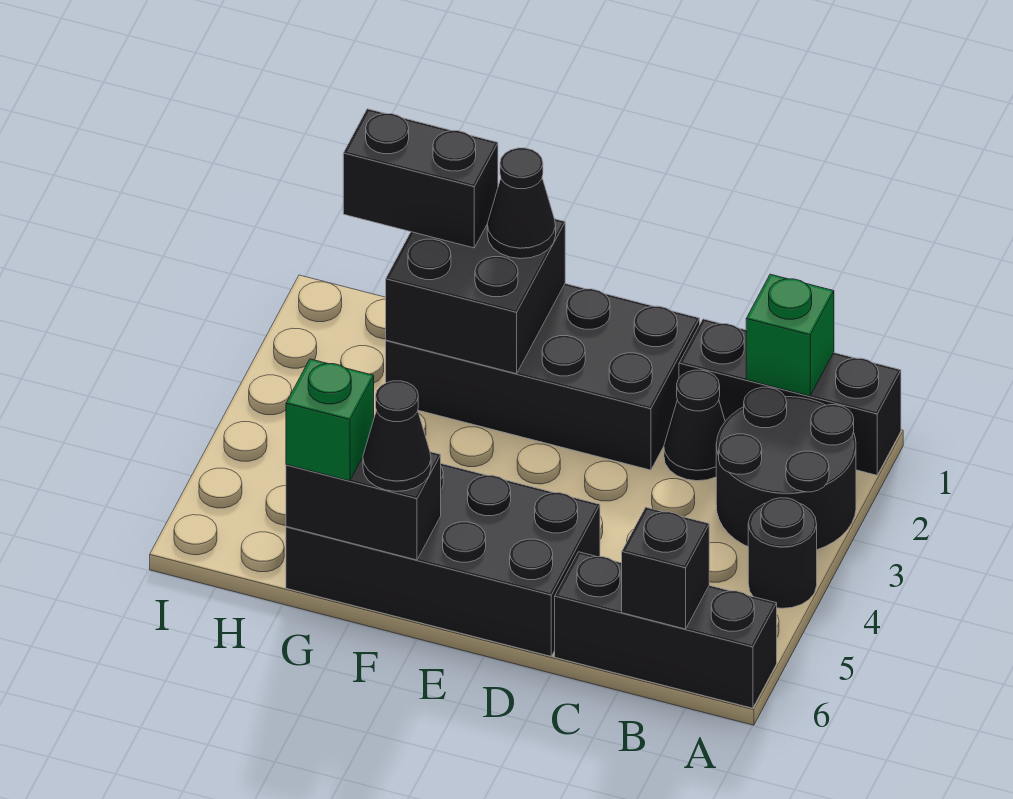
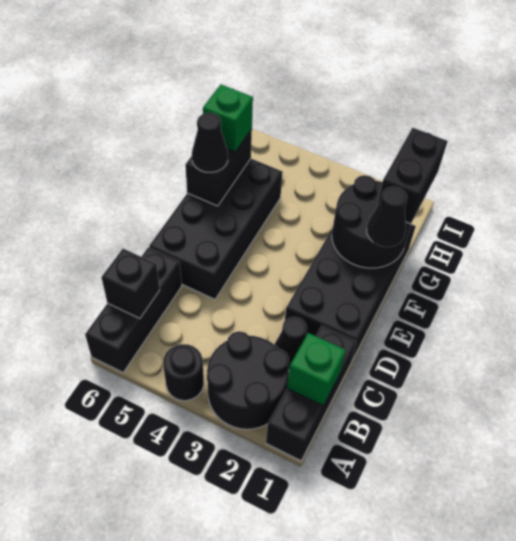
black 2x2 brick [386,219,565,374] -> black 2x2 round brick [332,175,411,268]

